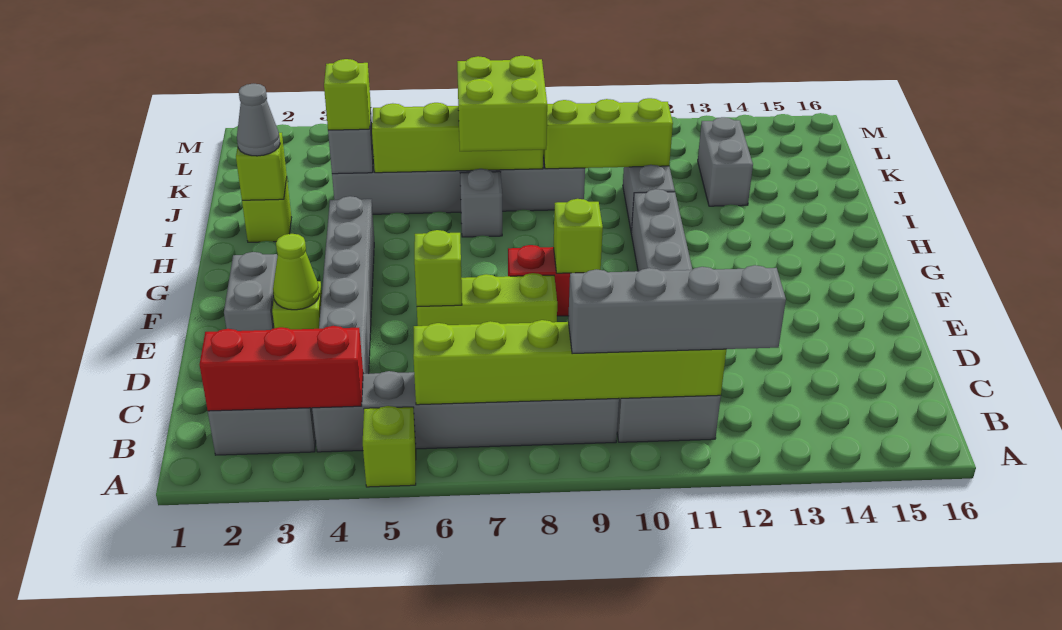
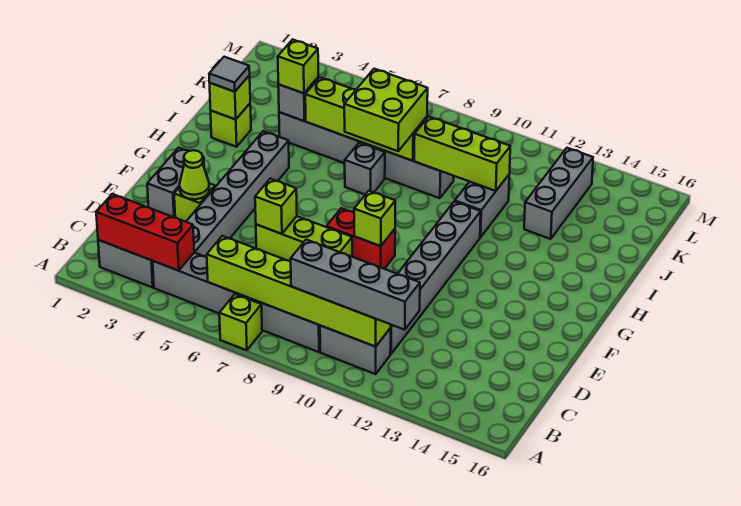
lime 1x1 brick [363,406,416,487] -> lime 1x1 brick moved to [219,294,262,350]
grey 1x1 cone [237,84,280,156] -> grey 1x1 tile [209,57,250,92]
grey 1x2 brick [698,117,753,206] -> grey 1x3 brick [524,148,593,239]

